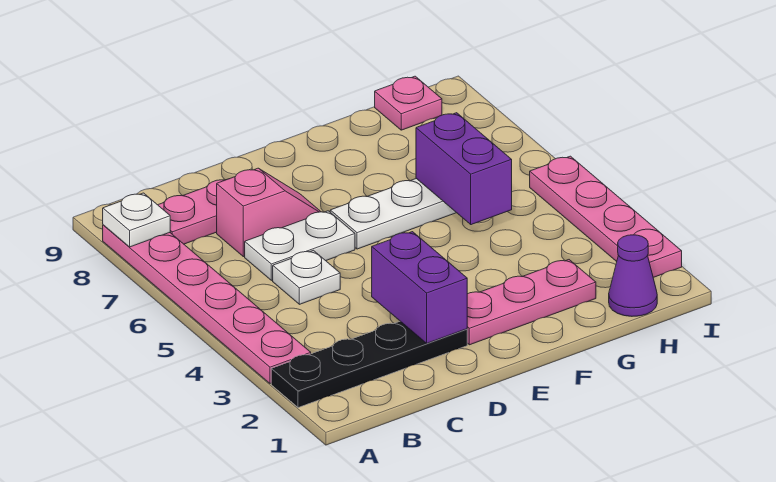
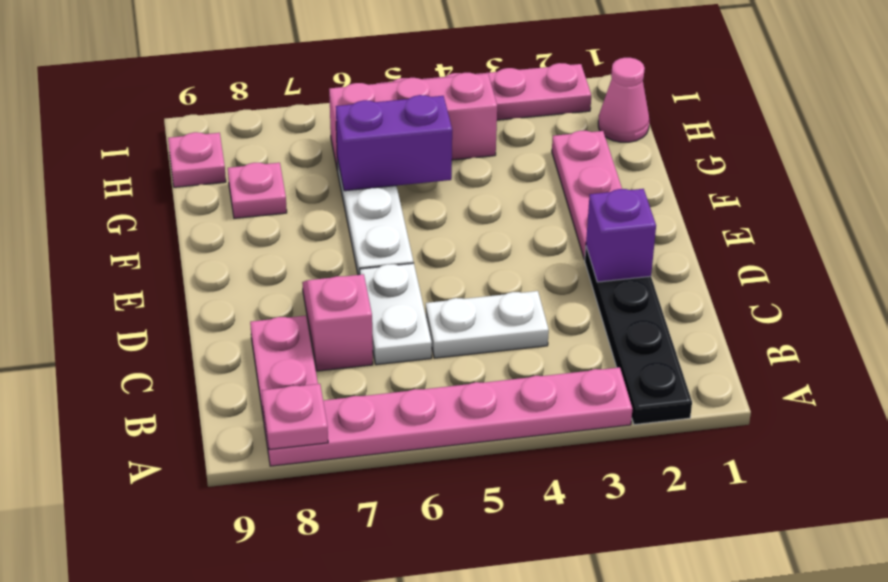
white 1x1 plate [103,193,170,247] -> pink 1x1 plate [262,384,328,450]
white 1x1 plate [273,250,340,304] -> white 1x2 plate [426,291,549,358]
purple 1x2 brick [372,232,467,343] -> purple 1x1 brick [586,189,656,282]
none -> pink 1x1 plate [228,163,287,218]
purple 1x1 cone [609,235,657,316] -> pink 1x1 cone [598,58,649,142]
none -> pink 1x3 brick [329,73,497,171]

